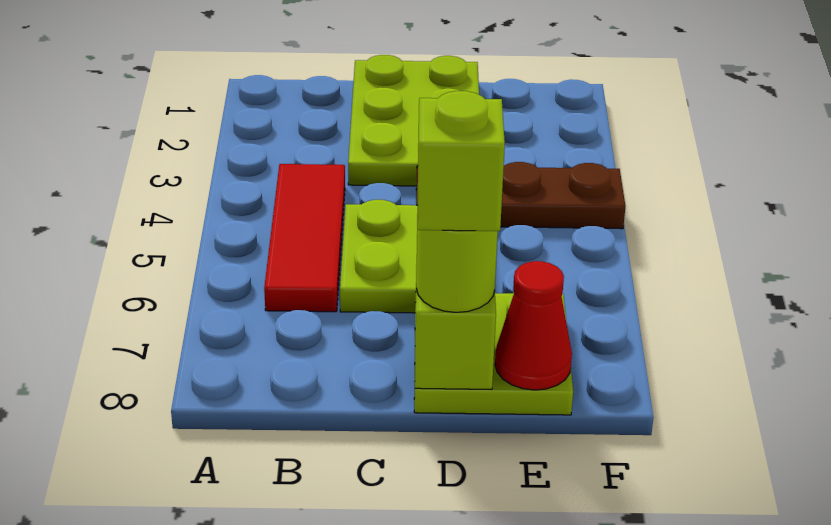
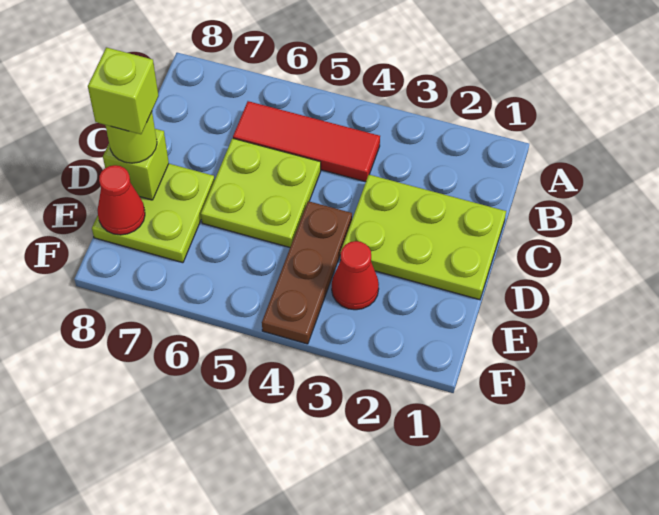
none -> red 1x1 cone [332,241,379,310]

